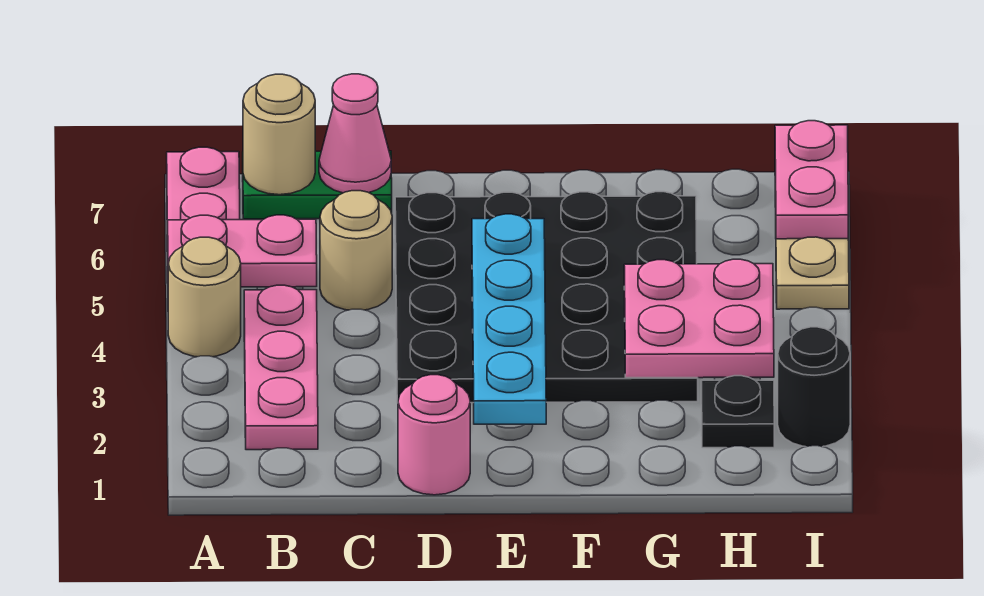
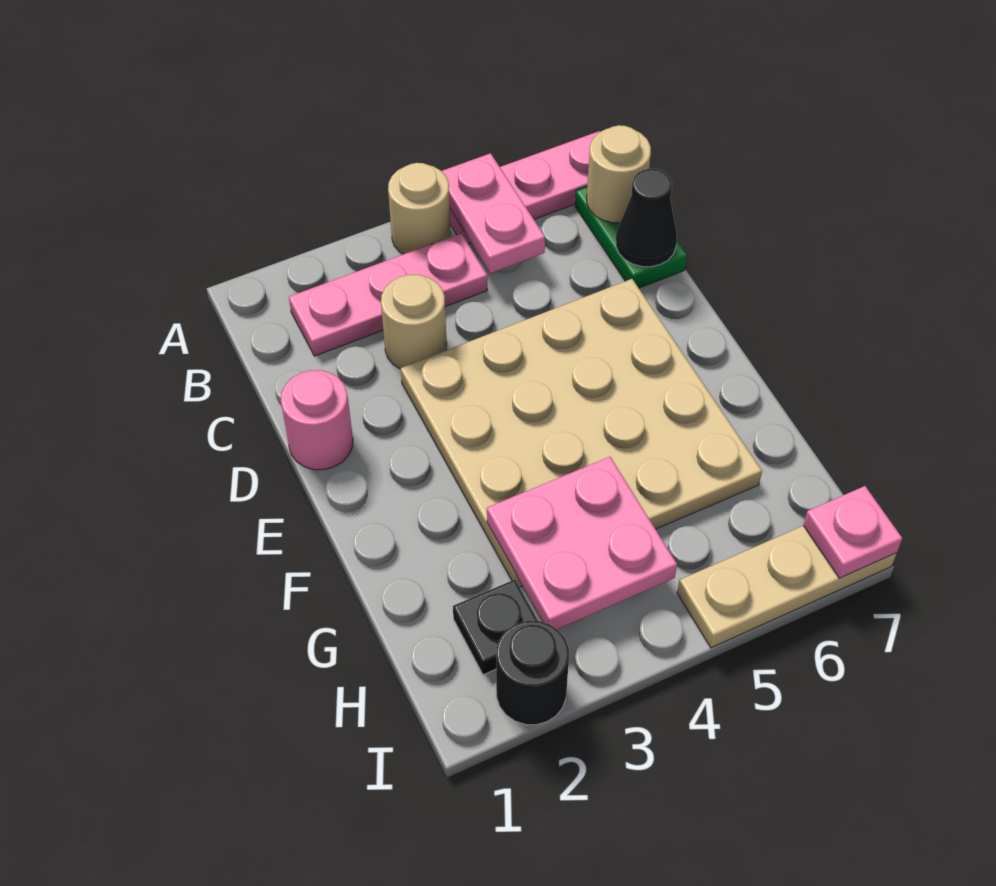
tan 1x1 round brick [320,191,392,310] -> tan 1x1 round brick moved to [381,275,447,369]
pink 1x1 cone [319,74,391,193] -> black 1x1 cone [616,169,677,267]
black 4x4 plate [395,192,698,403] -> tan 4x4 plate [401,279,762,587]
cyan 1x4 plate [472,214,546,424] -> none
pink 1x2 plate [775,121,848,239] -> pink 1x1 plate [803,486,902,578]

